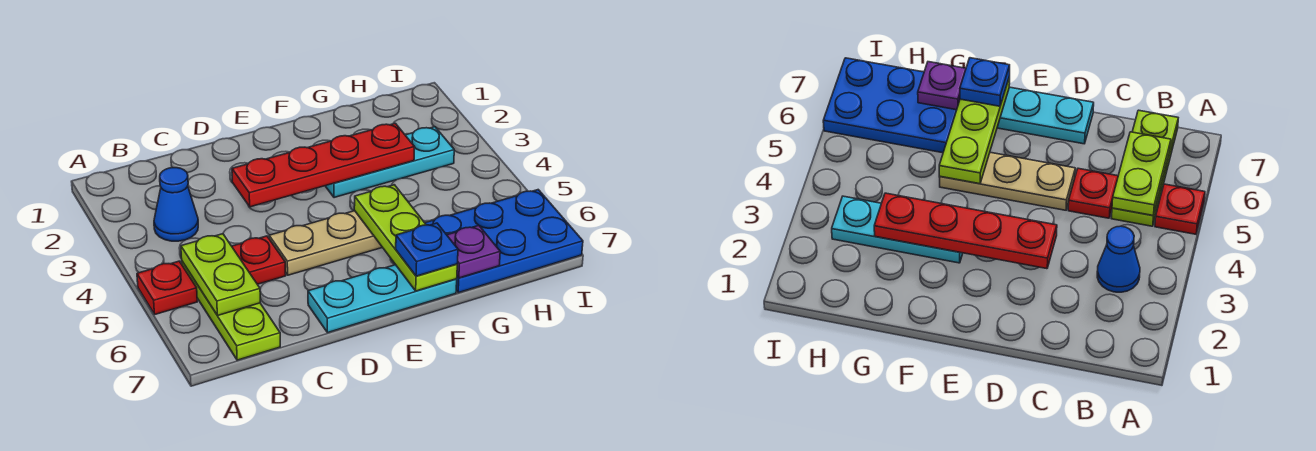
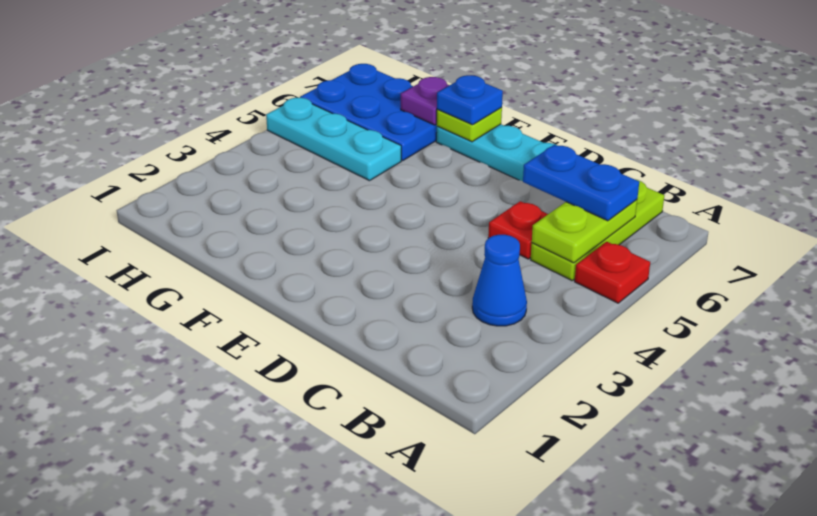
none -> blue 1x2 plate [523,145,639,221]
red 1x4 plate [232,123,415,207] -> none
tan 1x3 plate [269,211,382,275] -> none
cyan 1x3 plate [326,127,454,198] -> cyan 1x3 plate moved to [266,98,401,181]
lime 1x3 plate [354,185,457,291] -> lime 1x1 plate [437,108,502,142]

